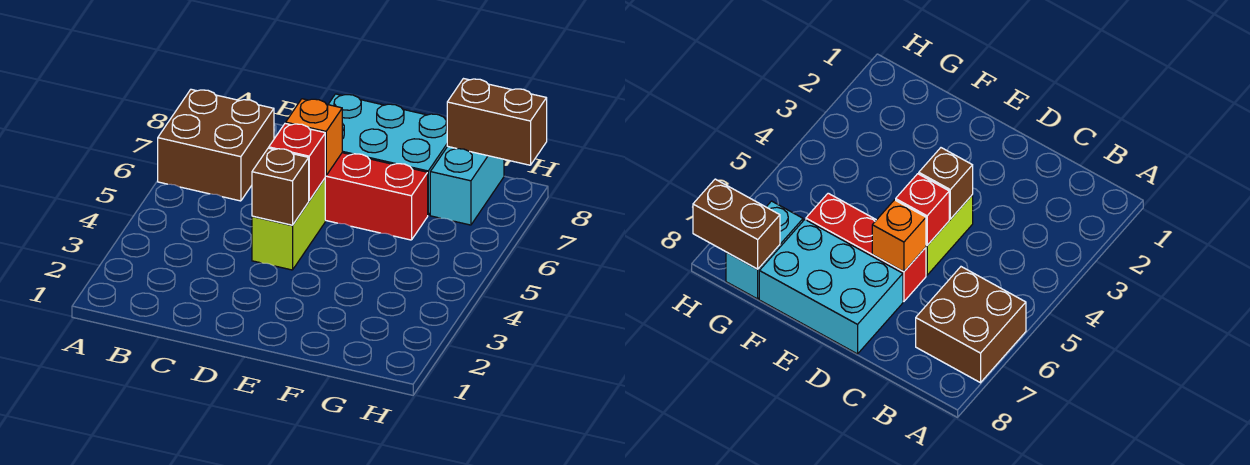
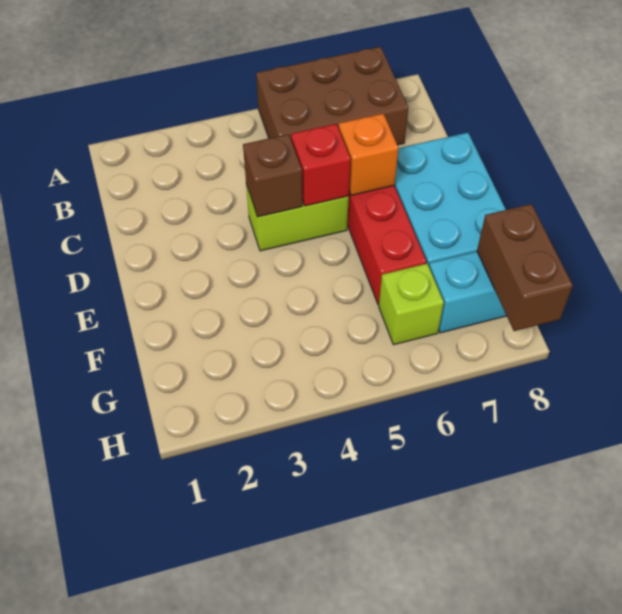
brown 2x2 brick [158,89,274,201] -> brown 2x3 brick [256,47,408,145]
none -> lime 1x1 brick [379,264,444,345]

